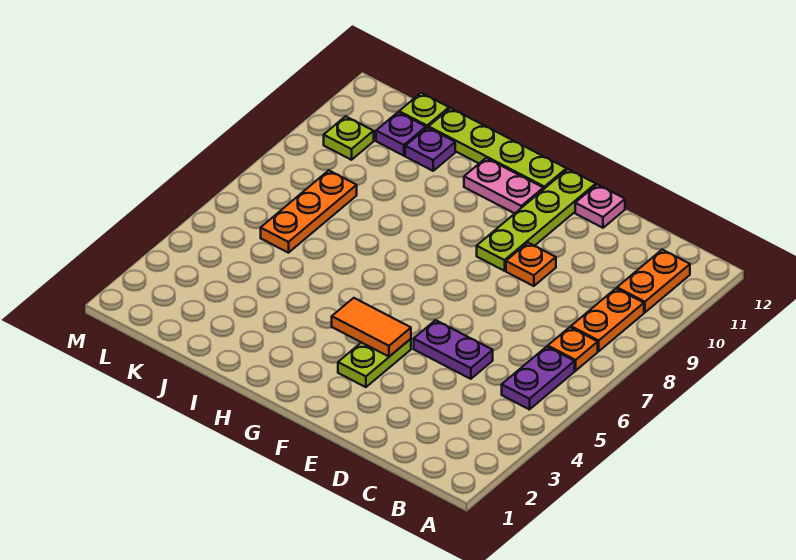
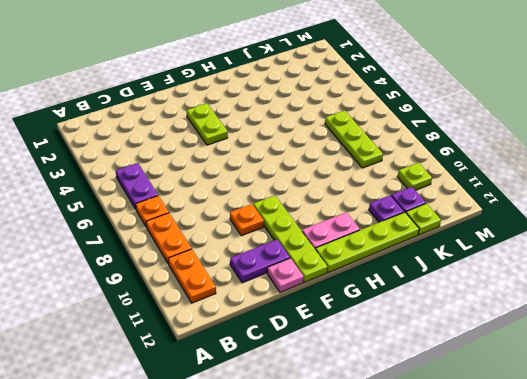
purple 1x2 plate [414,320,493,379] -> purple 1x2 plate moved to [230,240,290,283]
orange 1x2 tile [332,298,411,357] -> none
orange 1x3 plate [261,170,357,253] -> lime 1x3 plate [325,110,383,168]

